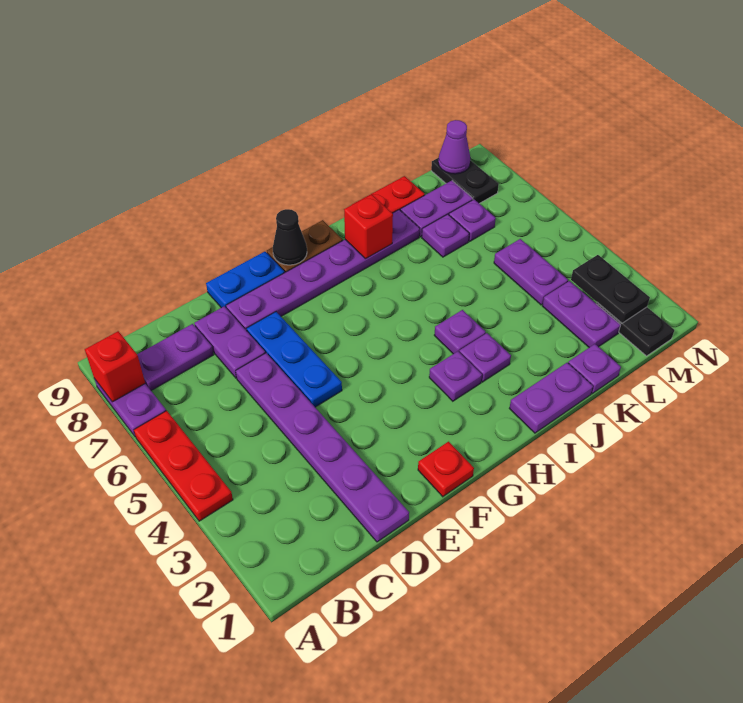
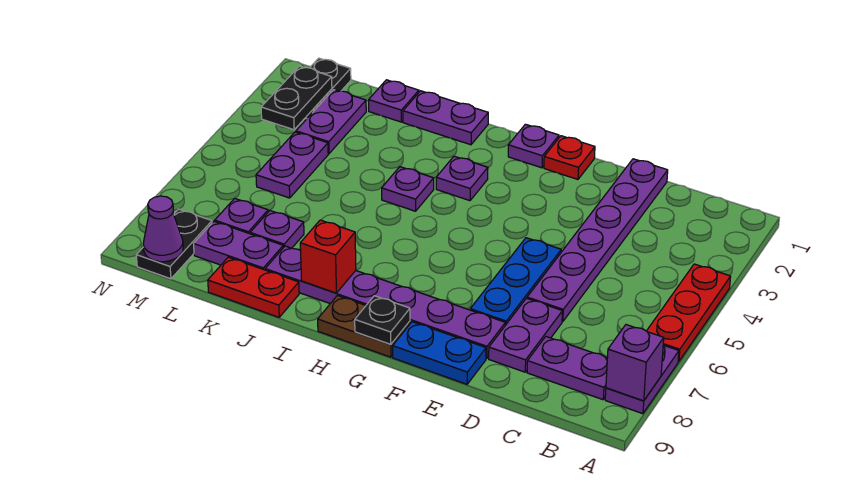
red 1x1 brick [85,331,145,402] -> purple 1x1 brick [606,325,664,401]
black 1x1 cone [273,209,307,265] -> black 1x1 plate [355,296,410,344]
purple 1x1 plate [459,333,511,382] -> purple 1x1 plate moved to [508,124,559,168]

